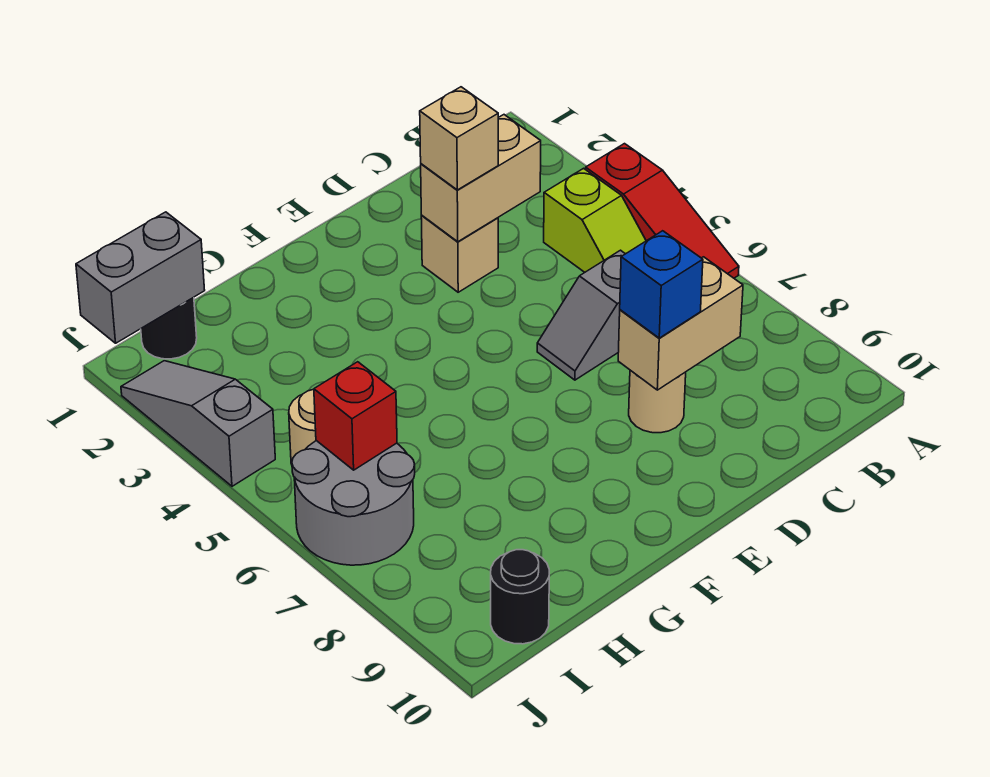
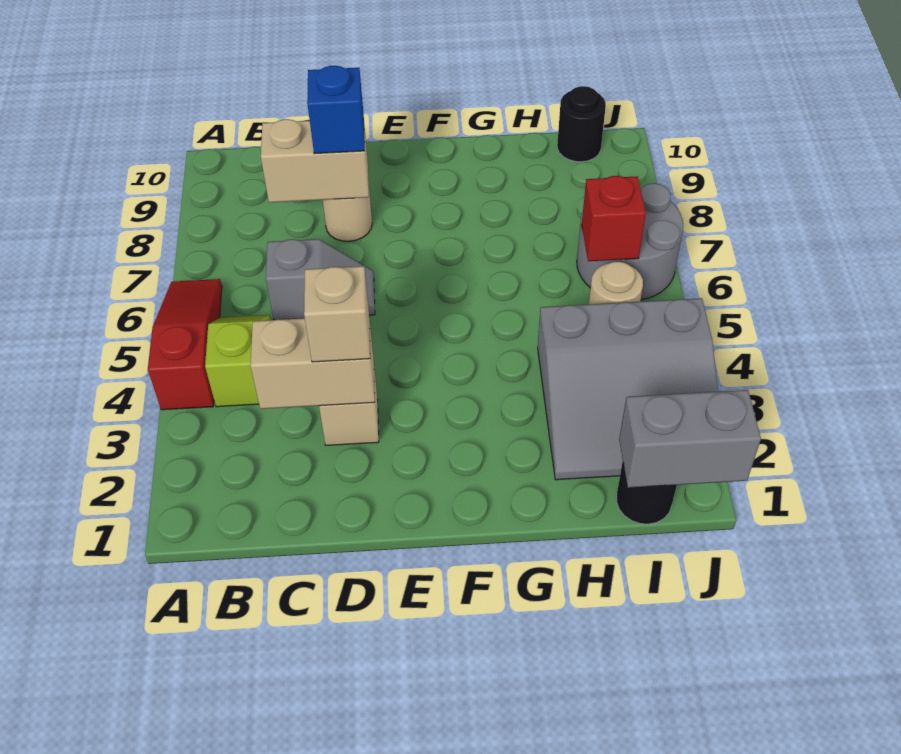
grey 1x3 slope [121,361,275,486] -> grey 3x3 slope [538,298,718,480]

